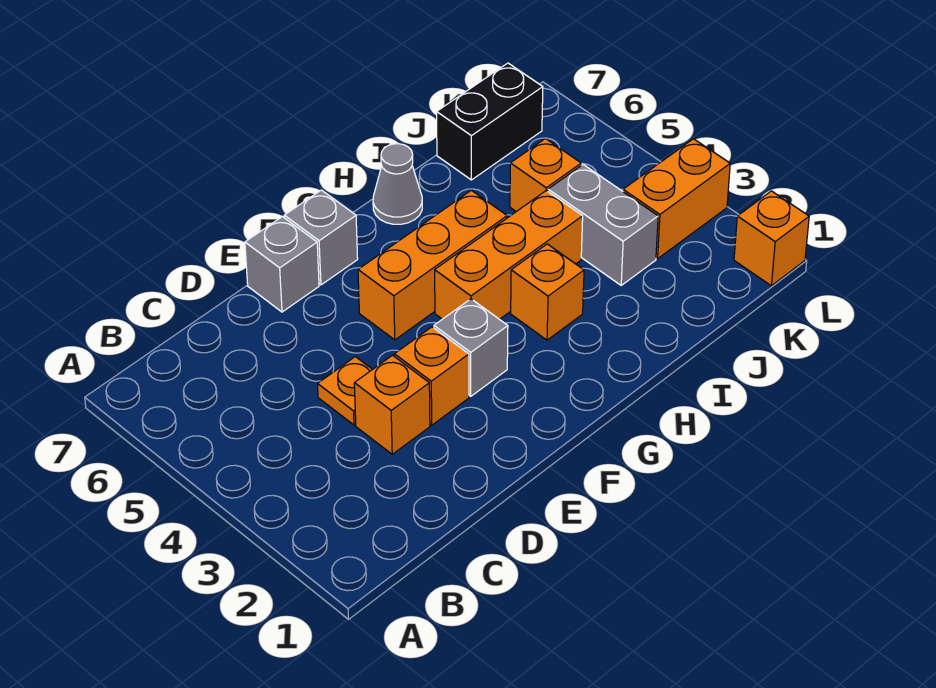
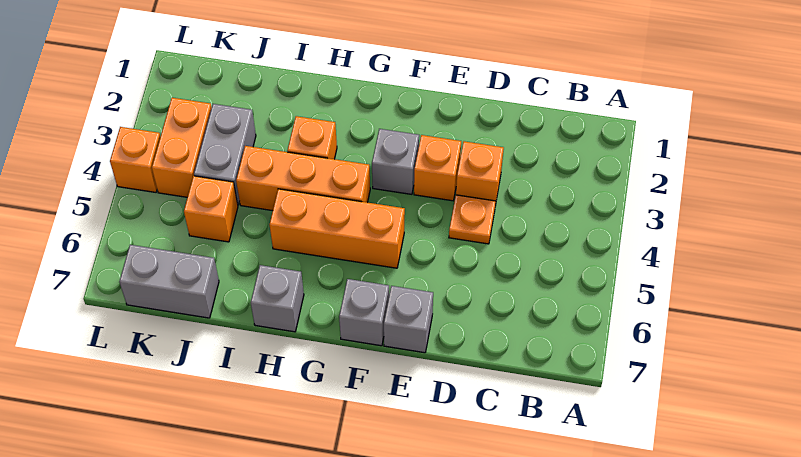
grey 1x1 cone [373,144,422,224] -> grey 1x1 brick [251,265,304,332]
black 1x2 brick [437,63,543,180] -> grey 1x2 brick [119,245,219,318]
orange 1x2 brick [623,139,730,259] -> orange 1x2 brick turned to [152,98,212,197]
orange 1x1 brick [734,191,809,286] -> orange 1x1 brick moved to [110,127,160,192]

